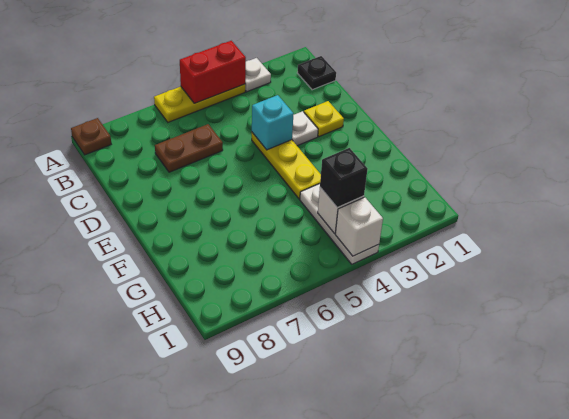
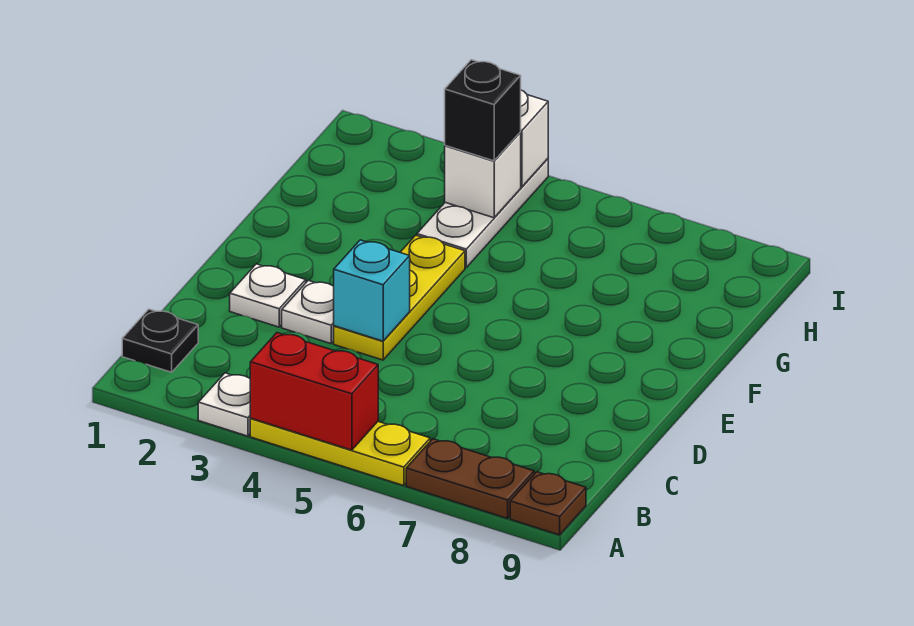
brown 1x2 plate [155,124,223,172] -> brown 1x2 plate moved to [406,439,534,518]
yellow 1x1 plate [304,101,344,137] -> white 1x1 plate [230,264,306,327]

